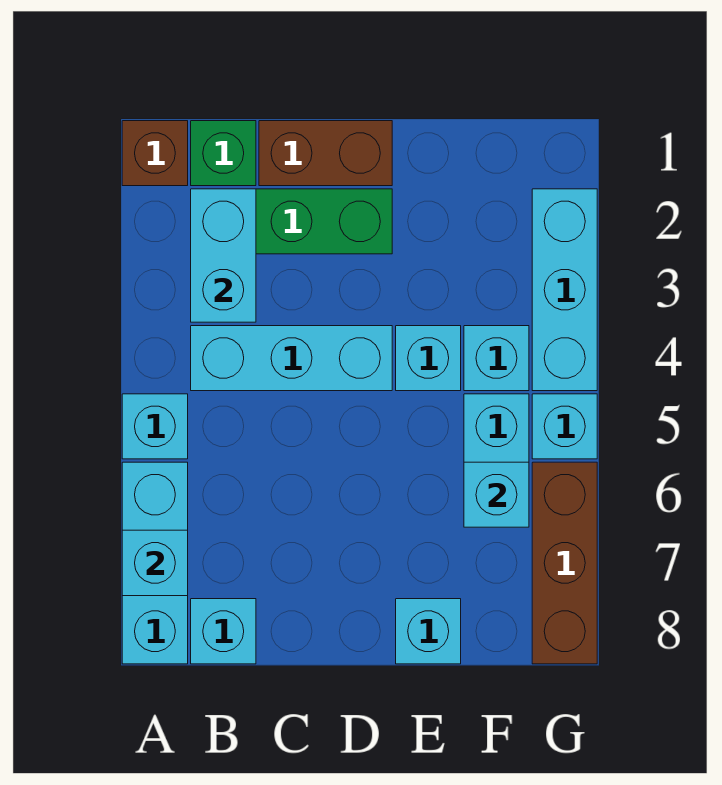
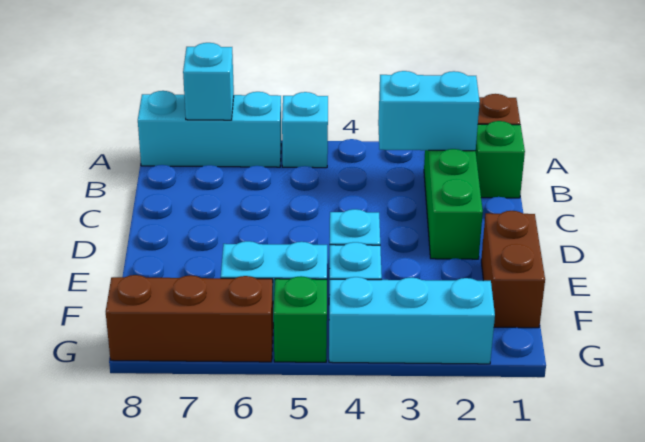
cyan 1x3 brick [191,326,392,391] -> none
cyan 1x1 brick [191,599,256,664] -> none
brown 1x2 brick [259,121,392,186] -> brown 1x2 brick moved to [481,211,545,328]
cyan 1x1 brick [396,599,461,664] -> none
cyan 1x1 brick [464,462,529,527] -> none
cyan 1x1 brick [532,394,597,459] -> green 1x1 brick [273,276,327,362]

